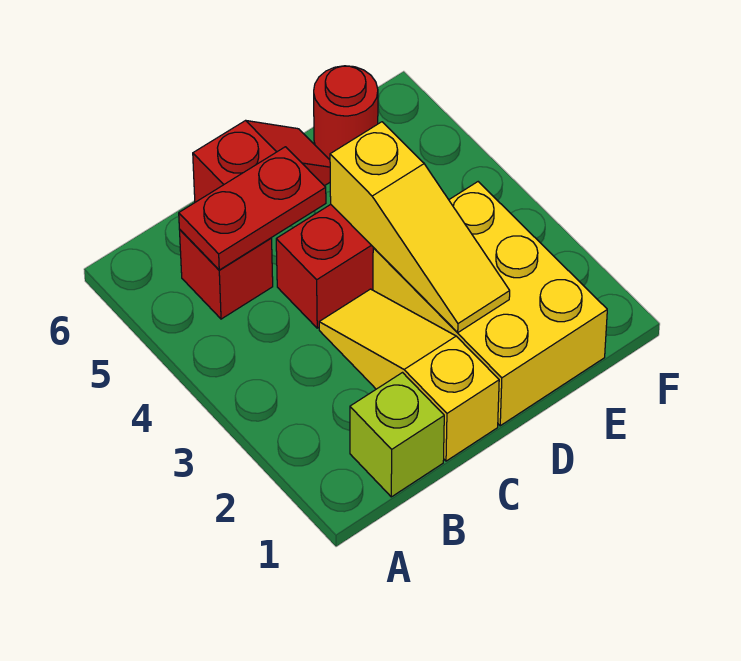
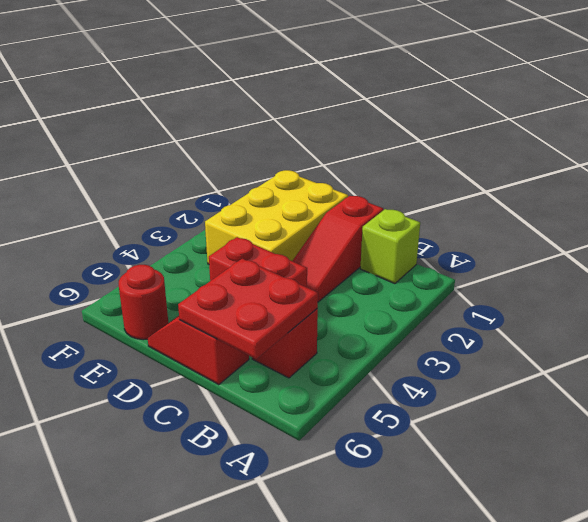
red 1x2 plate [179,147,326,270] -> red 2x2 plate [178,259,318,359]
yellow 1x3 slope [319,289,499,461] -> red 1x3 slope [293,196,383,302]
yellow 1x3 slope [330,122,510,333] -> none

